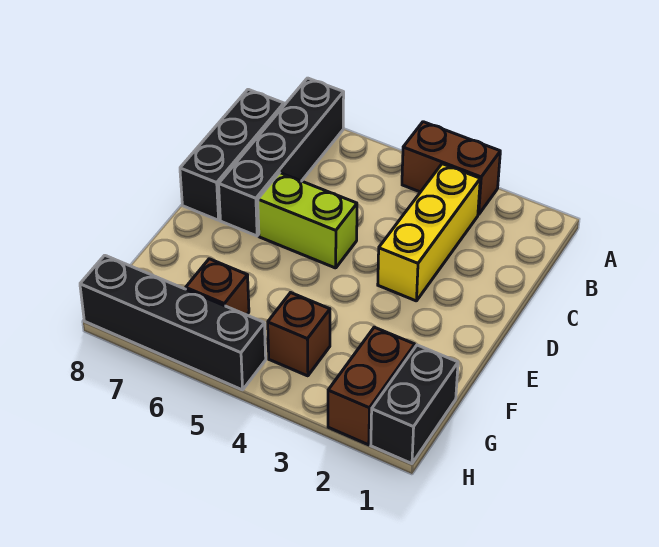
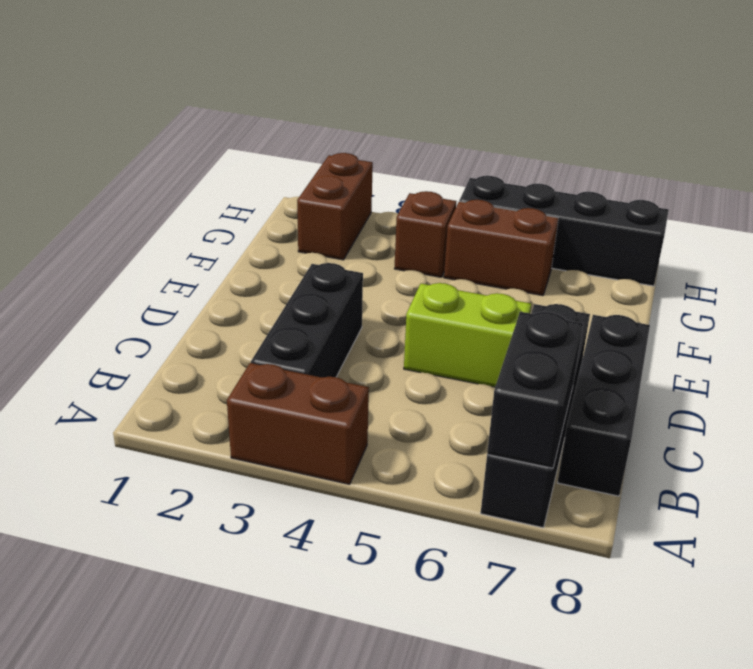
yellow 1x3 brick [378,164,480,301] -> black 1x3 brick [251,263,363,377]
black 1x2 brick [371,345,458,464] -> black 1x2 brick moved to [487,312,583,468]
brown 1x1 brick [186,259,249,315] -> brown 1x2 brick [444,200,558,296]

